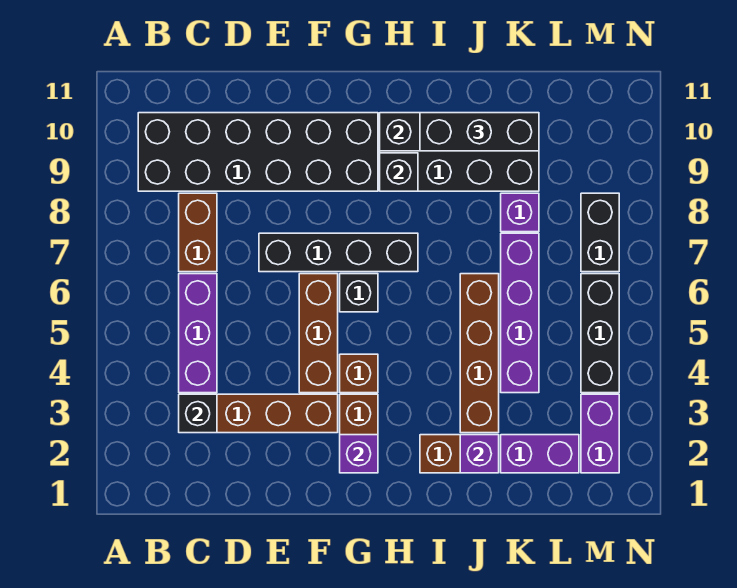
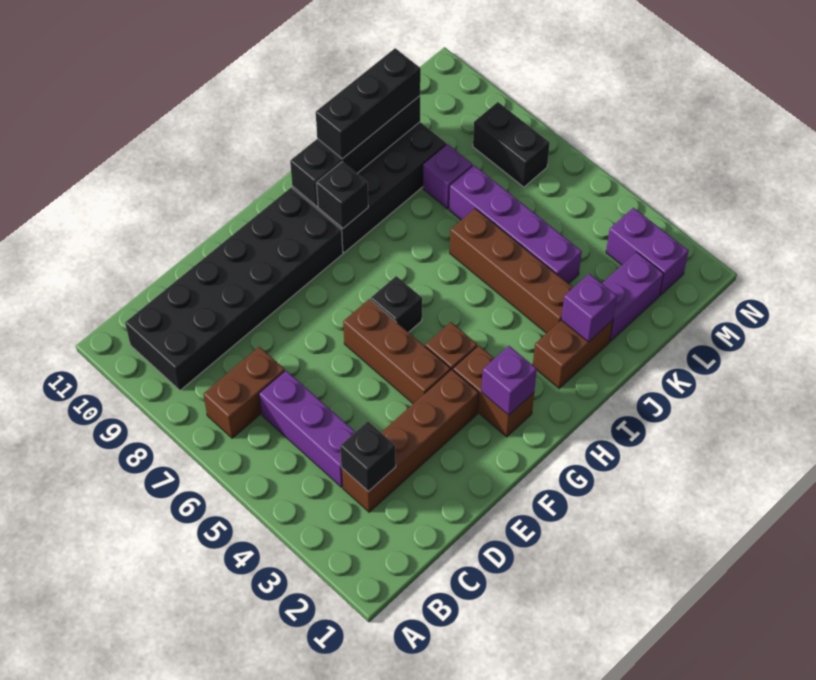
brown 1x2 brick [179,193,217,272] -> brown 1x2 brick turned to [203,347,285,438]
black 1x4 brick [259,233,418,272] -> none
black 1x3 brick [581,274,619,393] -> none

